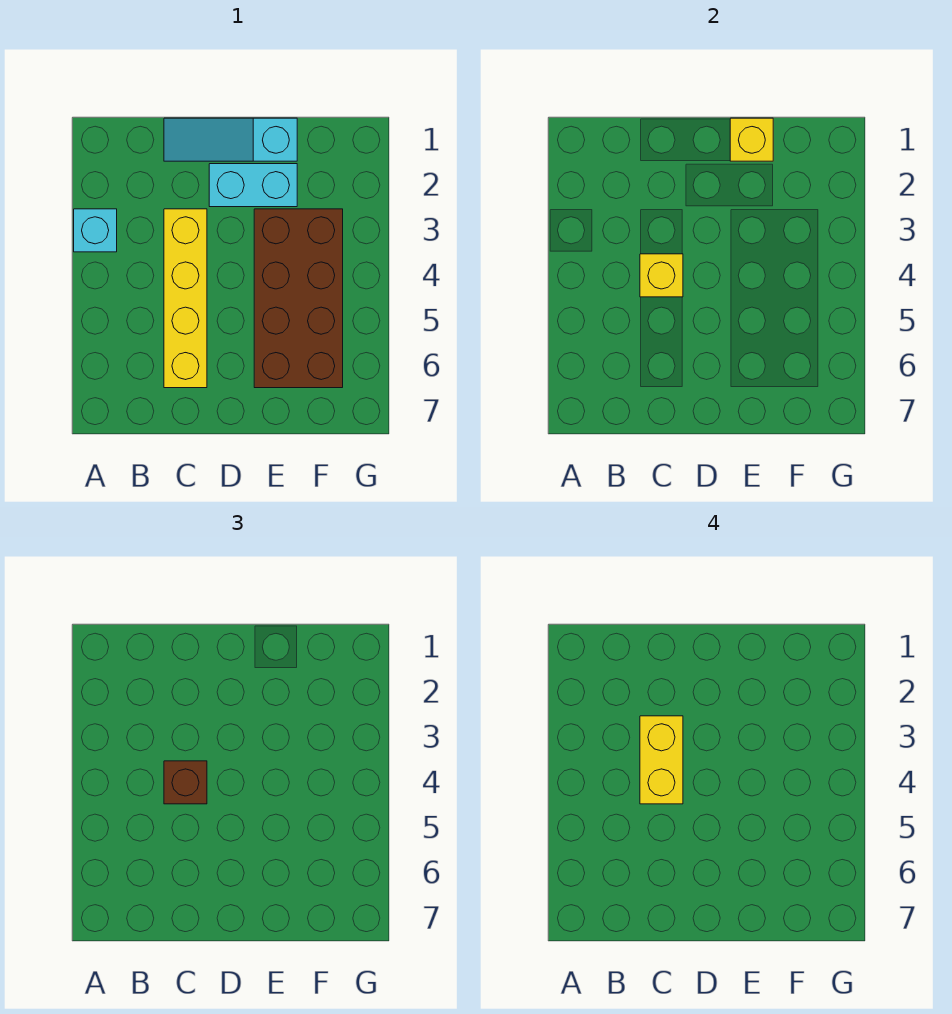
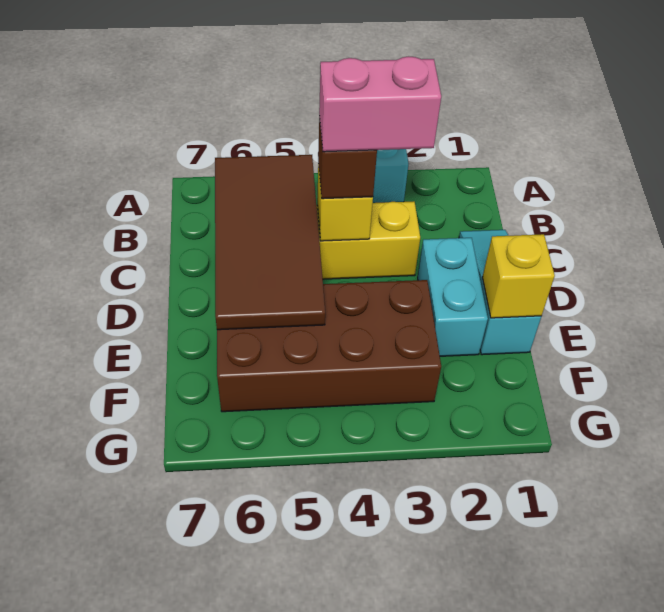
none -> brown 2x4 tile [215,155,325,330]
yellow 1x2 brick [640,716,683,804] -> pink 1x2 brick [319,56,441,152]

